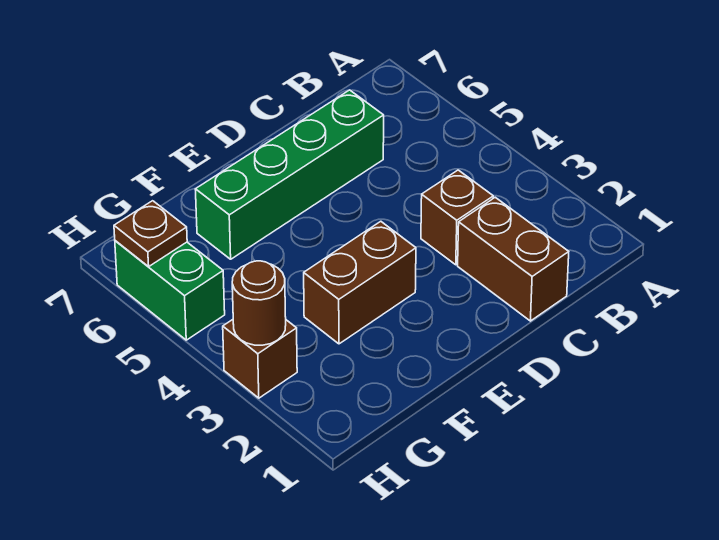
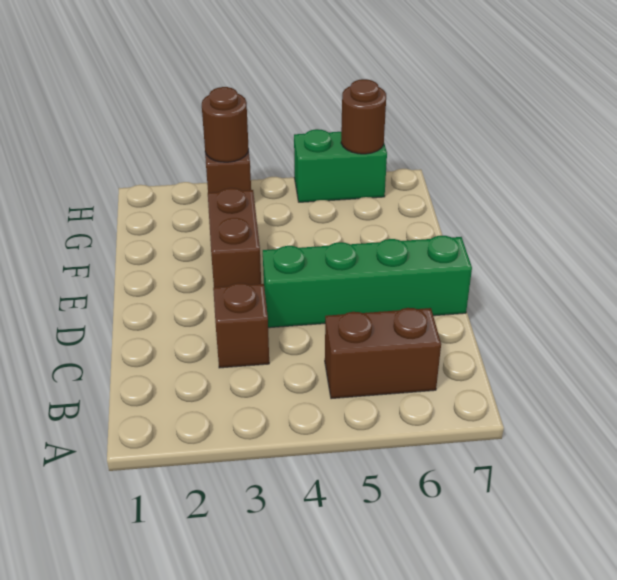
brown 1x2 brick [458,197,569,321] -> brown 1x2 brick moved to [325,308,441,399]
green 1x4 brick [195,90,384,259] -> green 1x4 brick turned to [263,236,472,328]
brown 1x1 plate [114,201,187,267] -> brown 1x1 round brick [341,79,386,154]

